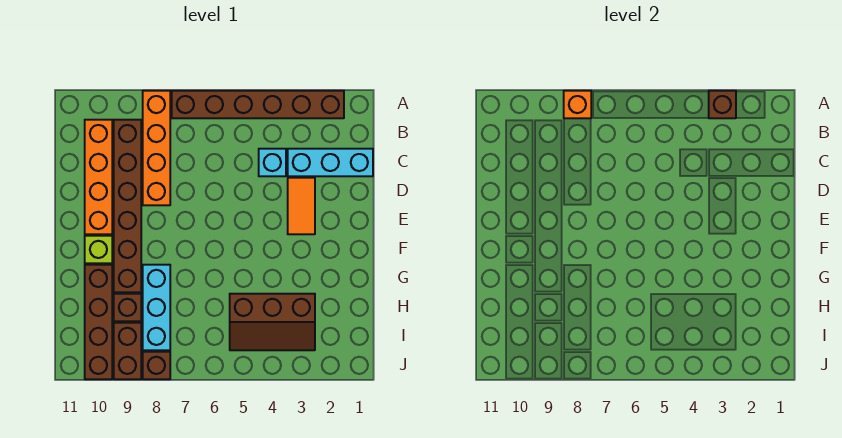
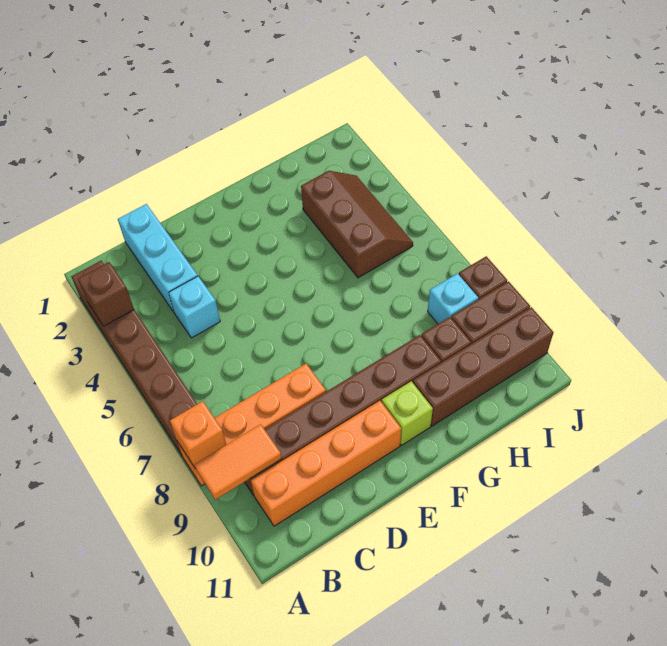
orange 1x2 tile [288,178,315,234] -> orange 1x2 tile moved to [194,424,282,500]
cyan 1x3 brick [143,265,170,350] -> cyan 1x1 brick [428,273,478,324]

